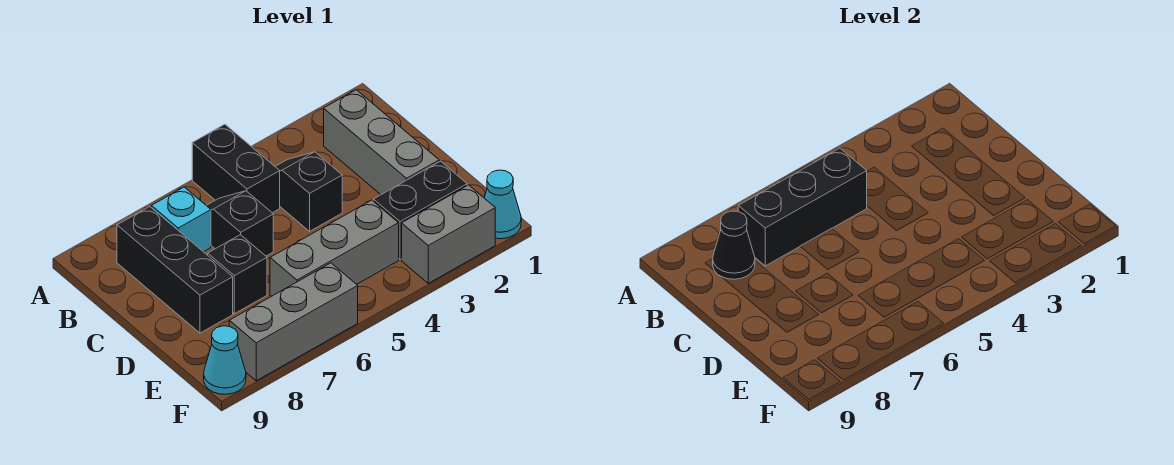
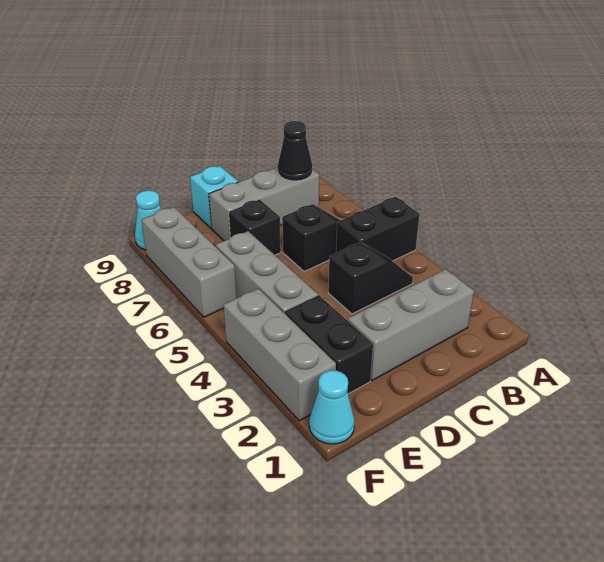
black 1x3 brick [738,148,867,266] -> none
cyan 1x1 brick [151,187,211,252] -> cyan 1x1 brick moved to [190,166,238,228]
black 1x3 brick [117,207,233,333] -> grey 1x3 brick [209,167,319,241]
grey 1x2 brick [402,185,495,283] -> grey 1x3 brick [223,289,336,421]

